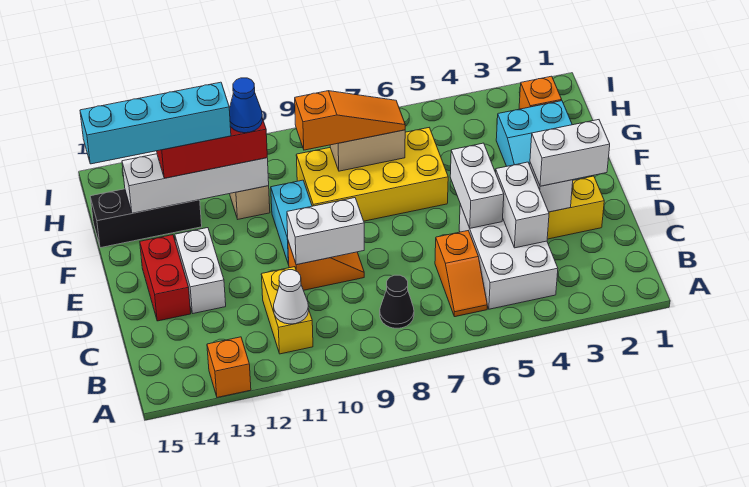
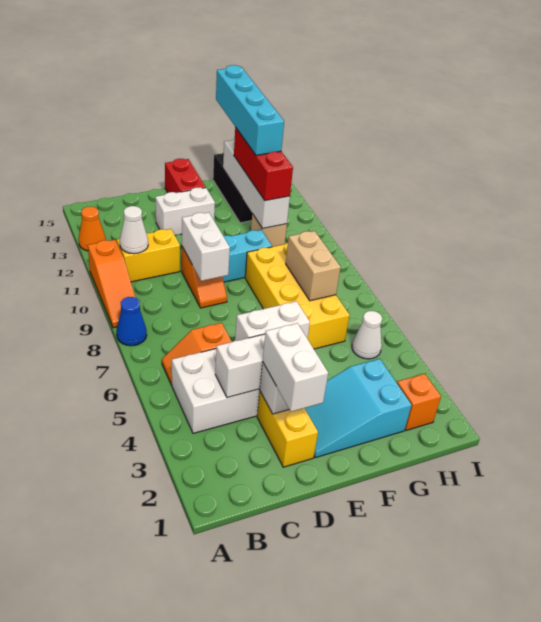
orange 1x1 brick [207,337,251,397] -> orange 1x1 cone [79,207,106,251]
black 1x1 cone [380,275,414,328] -> none
red 1x2 brick [140,235,191,321] -> red 1x2 brick turned to [165,159,206,193]
orange 1x3 slope [295,91,405,150] -> orange 1x3 slope moved to [88,240,135,328]
blue 1x1 cone [229,78,263,133] -> blue 1x1 cone moved to [117,297,147,346]
none -> white 1x1 cone [352,311,382,359]

